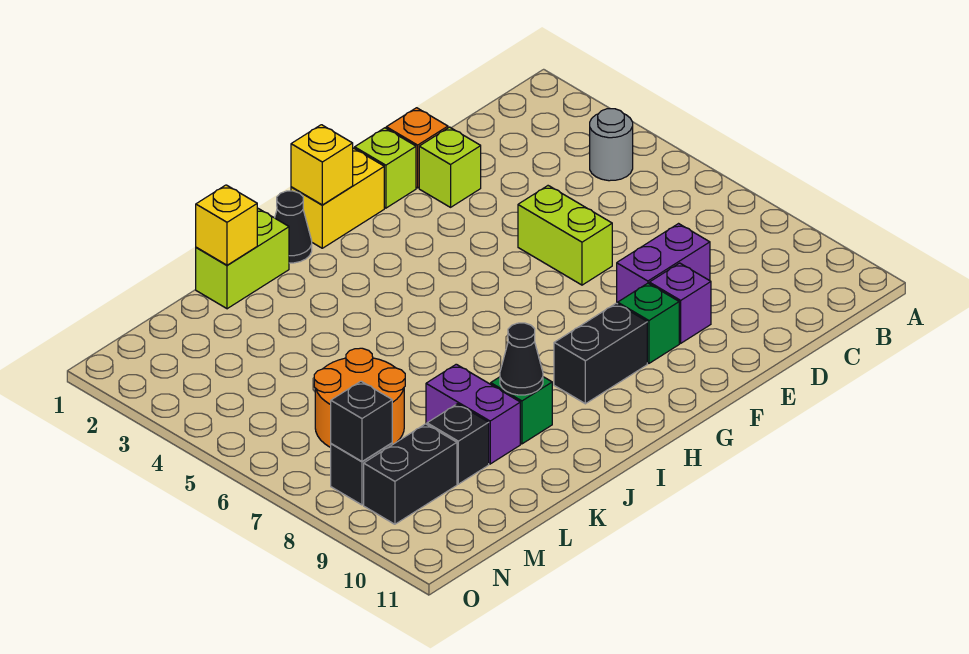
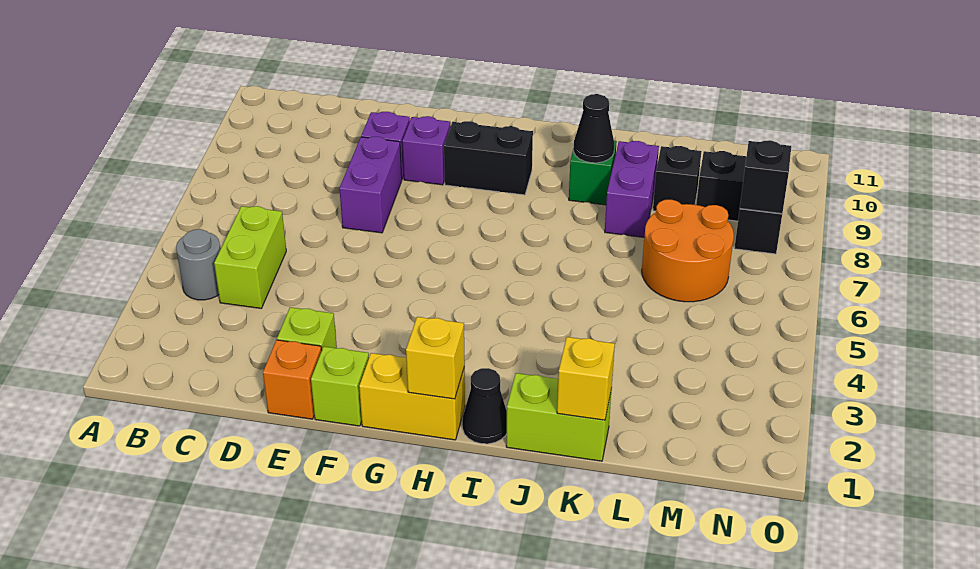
purple 1x2 brick [617,224,710,304] -> purple 1x2 brick turned to [339,137,402,233]
lime 1x2 brick [518,186,612,285] -> lime 1x2 brick moved to [214,206,286,308]
green 1x1 brick [618,283,679,363] -> purple 1x1 brick [402,116,451,185]

